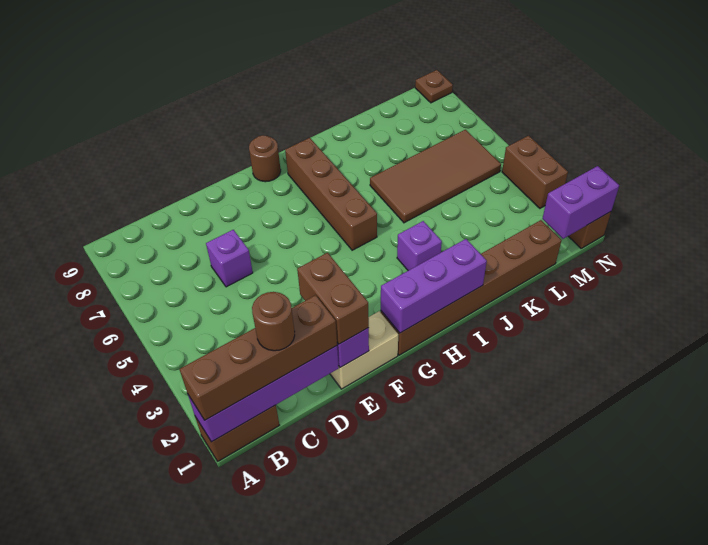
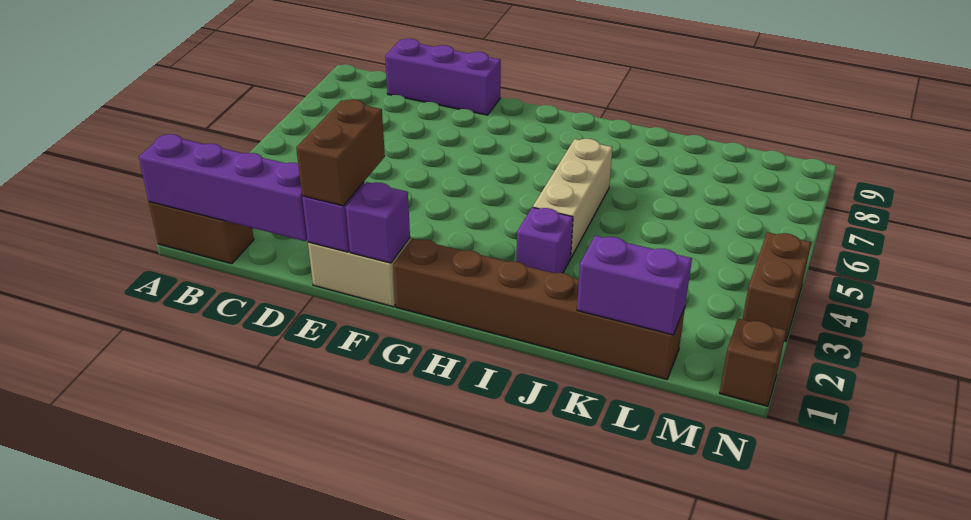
brown 1x4 brick [179,295,337,420] -> none
brown 1x1 round brick [252,292,295,351] -> none
purple 1x1 brick [206,230,253,287] -> purple 1x1 brick moved to [346,182,410,263]
purple 1x3 brick [381,239,487,333] -> purple 1x3 brick moved to [385,39,501,115]
brown 1x1 round brick [249,135,281,182] -> none
brown 1x4 brick [285,138,377,250] -> none
none -> tan 1x3 brick [533,139,613,257]
brown 2x4 tile [370,130,501,223] -> none
purple 1x2 brick [542,166,619,239] -> purple 1x2 brick moved to [577,236,692,335]
brown 1x1 plate [415,70,453,103] -> none

